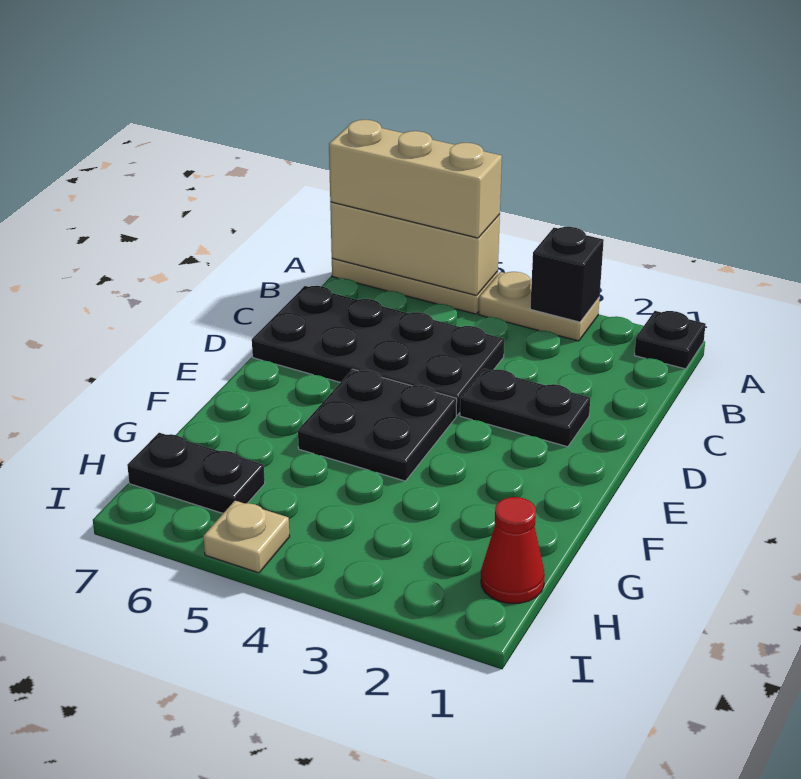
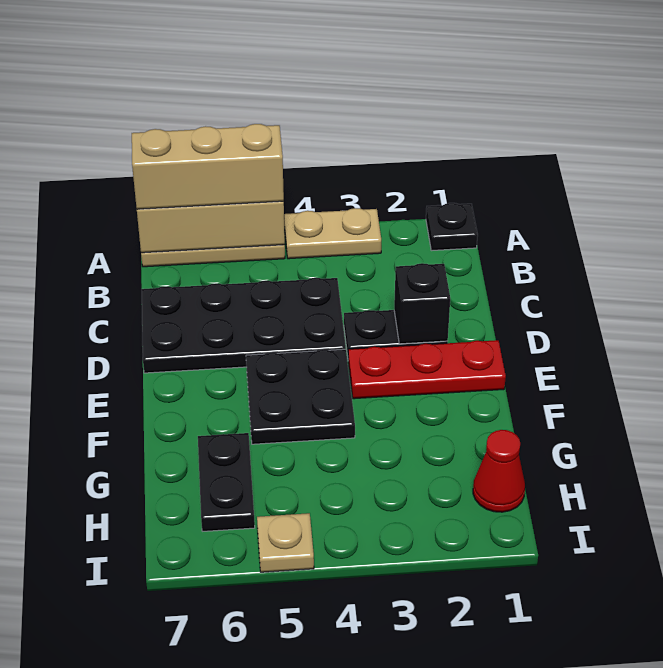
black 1x1 brick [530,227,604,322] -> black 1x1 brick moved to [394,263,450,344]
none -> red 1x3 plate [348,340,506,399]
black 1x2 plate [127,433,265,513] -> black 1x2 plate turned to [198,433,255,531]

